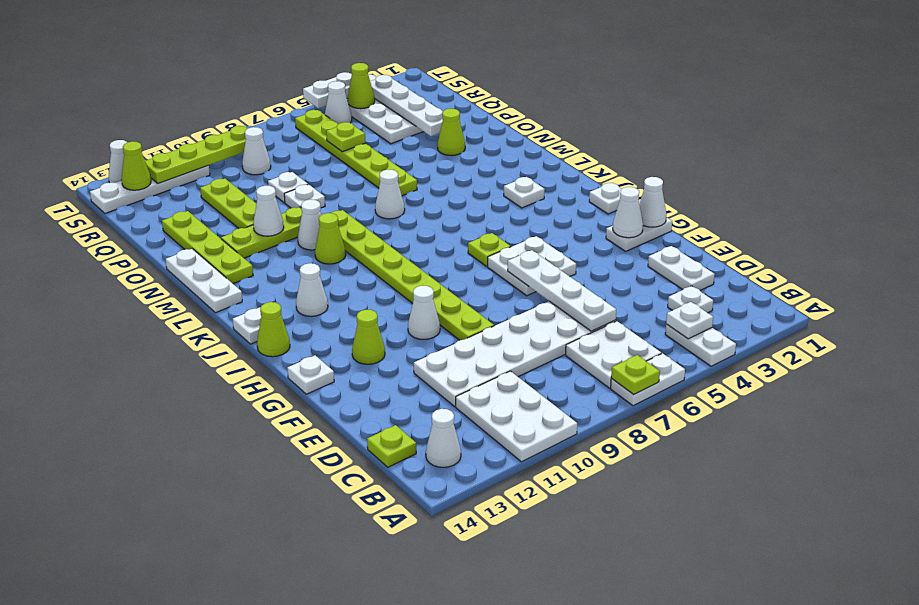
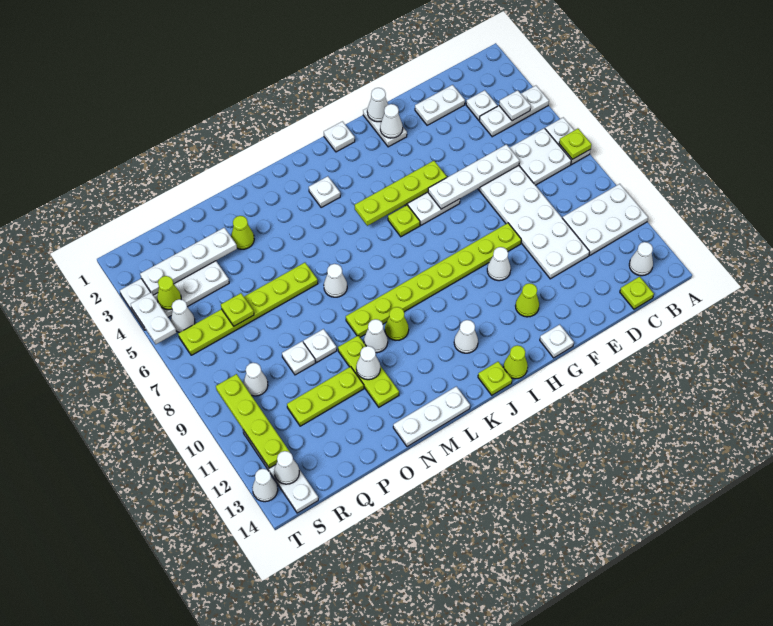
white 1x2 plate [665,324,736,366] -> white 1x3 plate [479,86,549,137]
white 1x1 plate [233,307,261,344] -> lime 1x1 plate [478,362,512,395]
lime 1x4 plate [162,211,253,284] -> lime 1x4 plate moved to [355,161,447,226]
lime 1x1 cone [122,141,151,190] -> white 1x1 cone [274,451,299,484]

